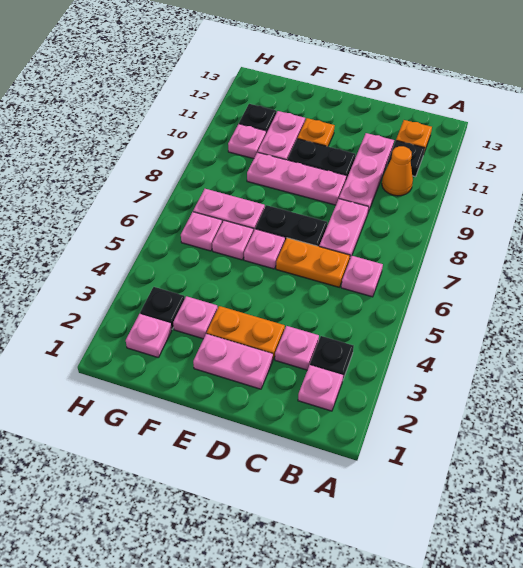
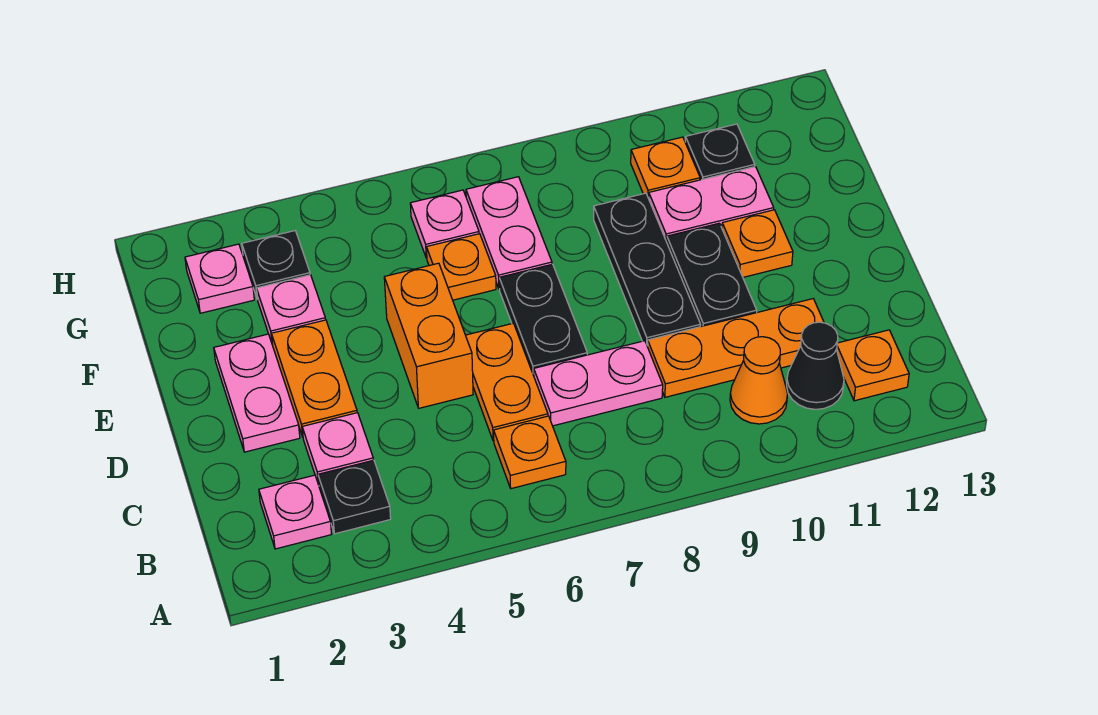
pink 1x1 plate [341,256,383,297] -> orange 1x1 plate [494,416,566,489]
black 1x1 plate [387,141,425,177] -> black 1x1 cone [787,322,844,409]
pink 1x3 plate [339,133,394,212] -> orange 1x3 plate [647,299,824,397]
none -> orange 1x2 brick [384,263,473,408]
pink 1x3 plate [247,152,346,205] -> black 1x3 plate [594,193,701,345]
pink 1x1 plate [244,229,285,269] -> none
pink 1x1 plate [212,220,253,260] -> orange 1x1 plate [426,234,496,300]
pink 1x1 plate [228,124,266,159] -> orange 1x1 plate [631,137,700,198]

